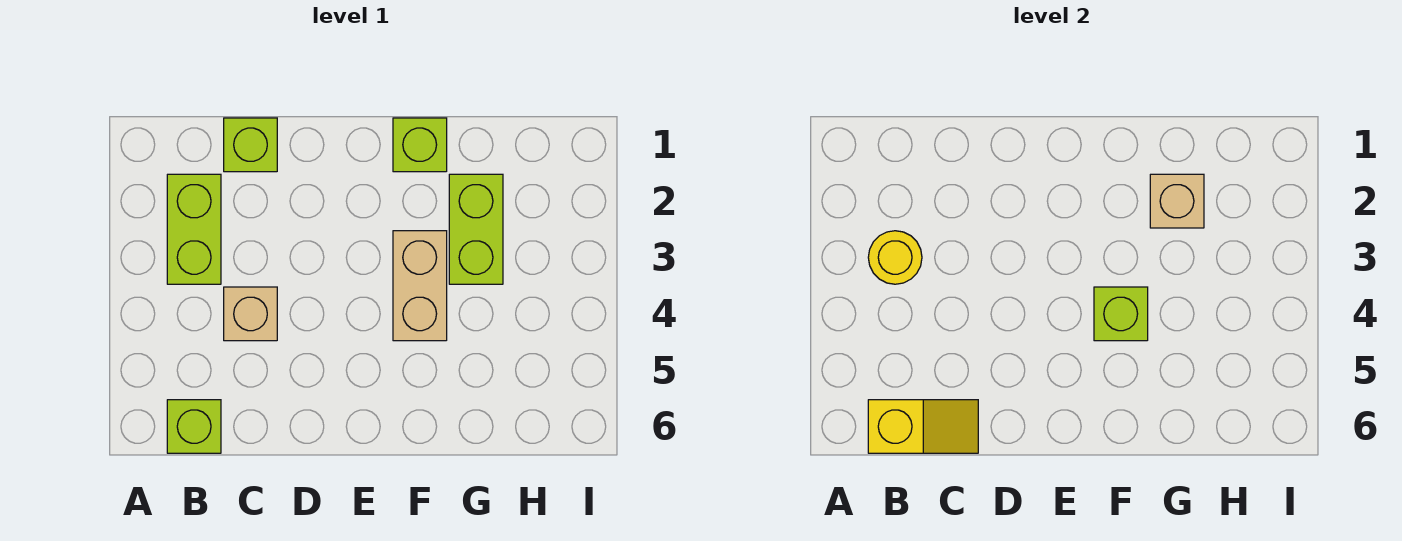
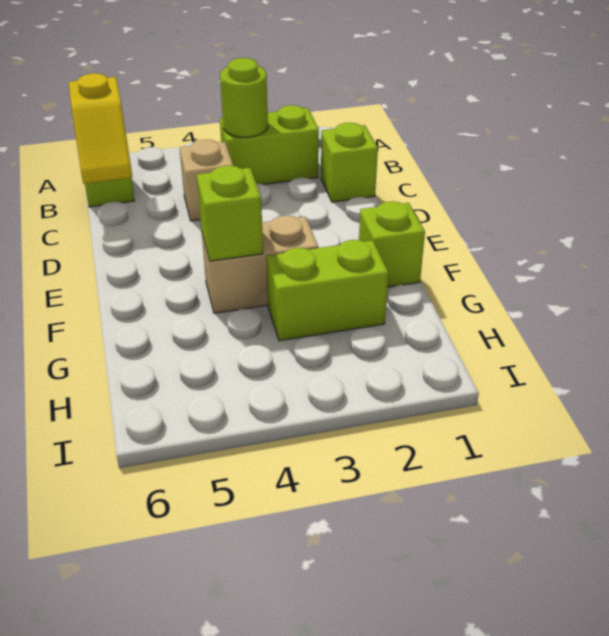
yellow 1x1 round brick [868,231,922,284] -> lime 1x1 round brick [220,58,268,137]
tan 1x1 brick [1150,174,1204,228] -> none

